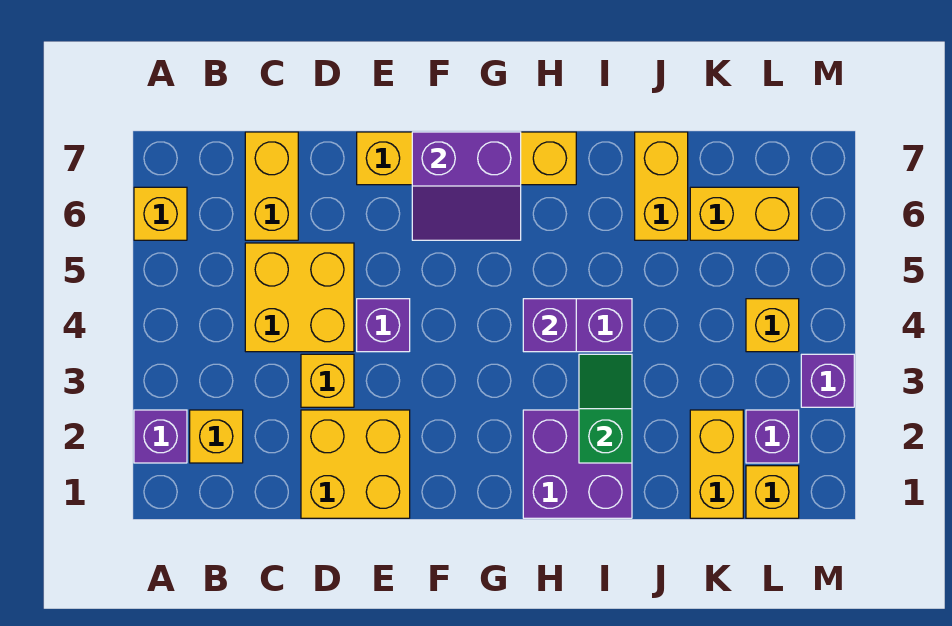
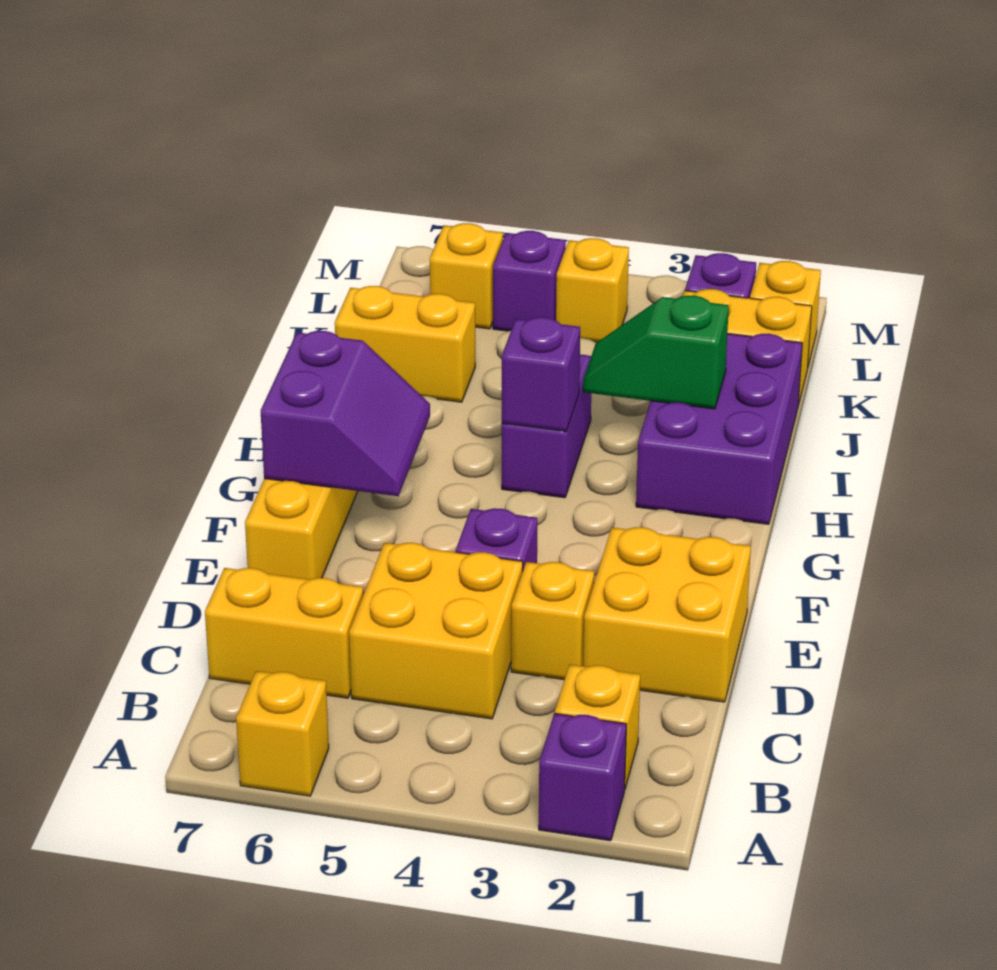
purple 2x2 brick [523,410,632,518] -> purple 2x3 brick [636,334,802,524]
yellow 1x2 brick [690,187,799,240] -> yellow 1x1 brick [430,223,503,329]
purple 1x1 brick [801,354,854,407] -> purple 1x1 brick moved to [493,231,566,331]

